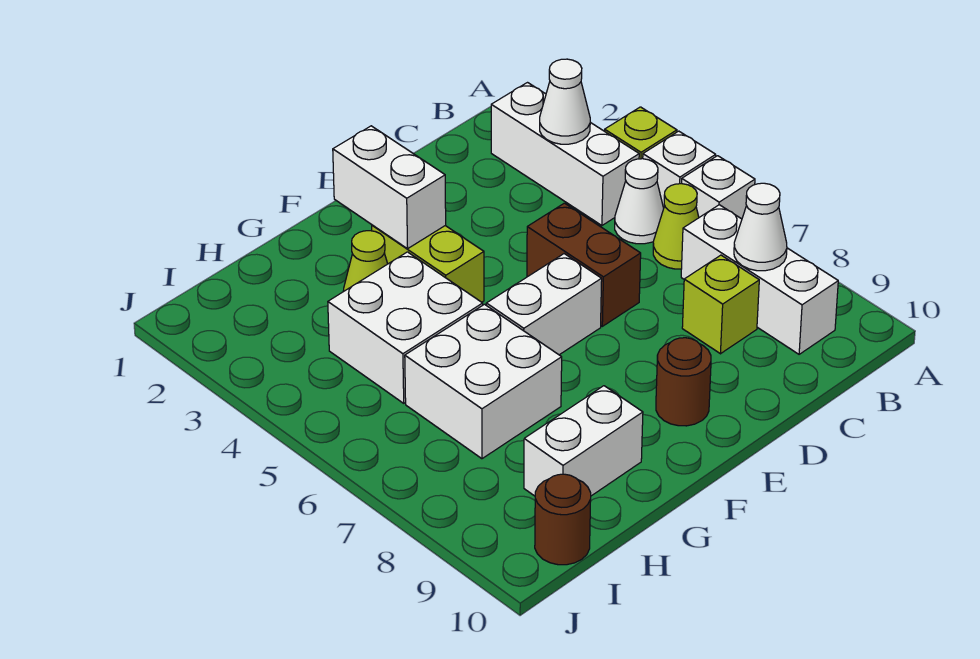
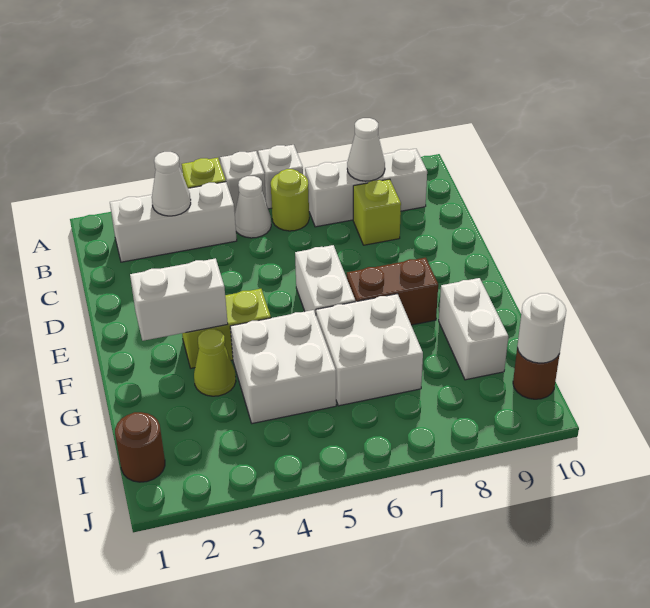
lime 1x1 cone [653,184,699,269] -> lime 1x1 round brick [271,169,309,231]
brown 1x2 brick [527,203,641,326] -> brown 1x2 brick moved to [347,258,438,325]
brown 1x1 round brick [656,338,711,426] -> brown 1x1 round brick moved to [115,412,165,482]
none -> white 1x1 round brick [517,293,566,363]

